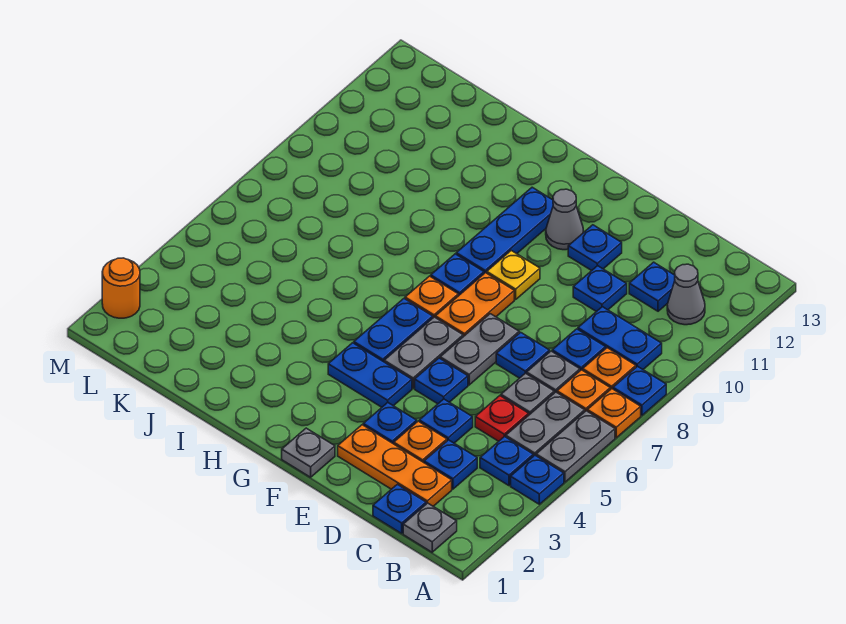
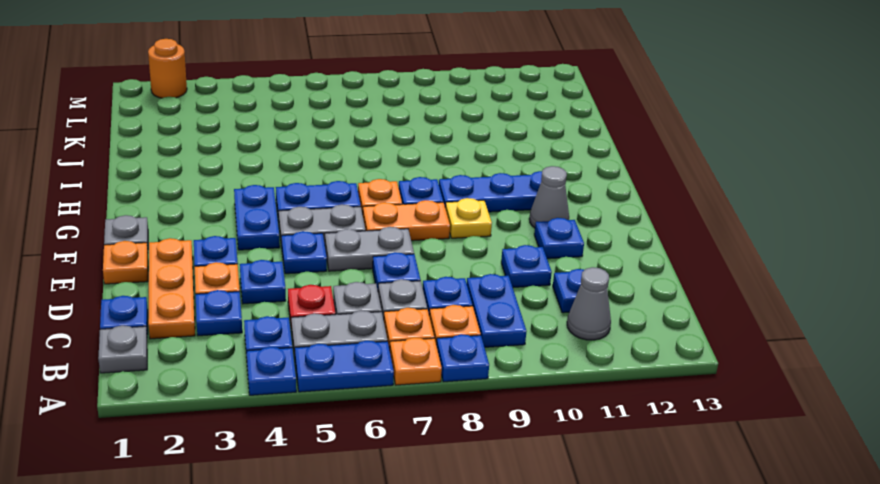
grey 1x2 plate [536,411,615,482] -> blue 1x2 plate [295,341,394,392]
none -> orange 1x1 plate [103,241,148,284]

